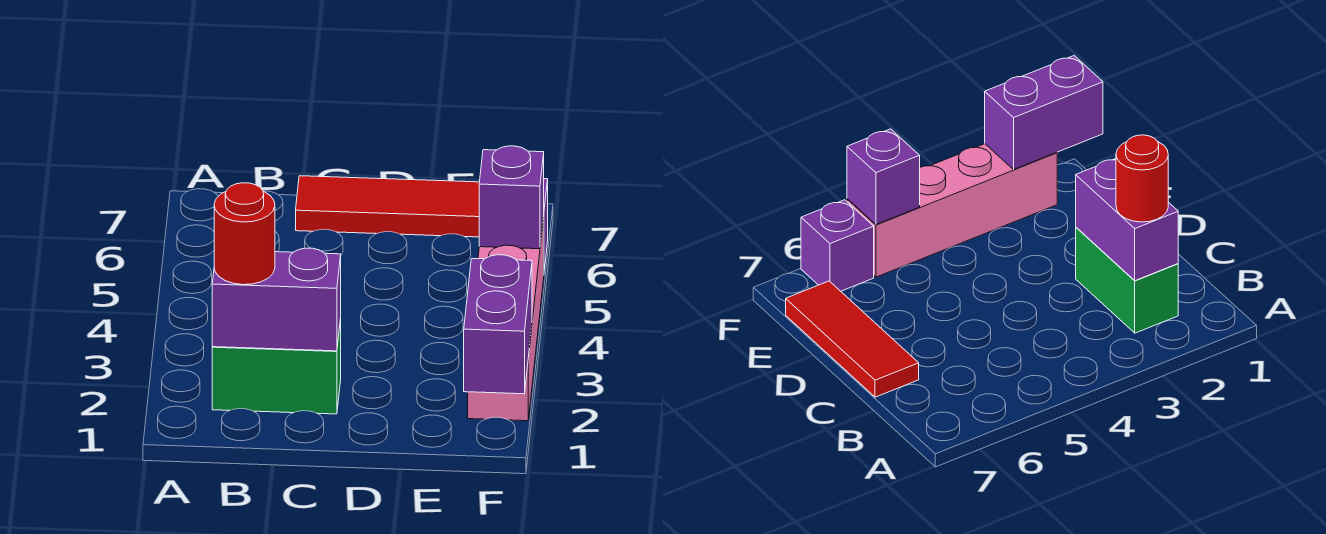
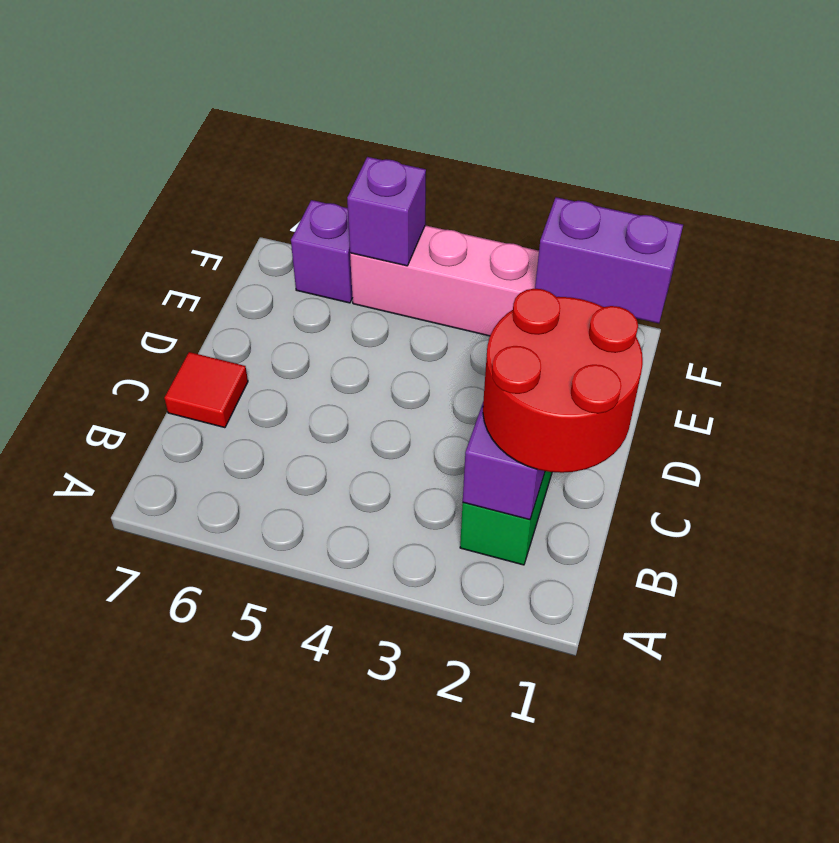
red 1x1 round brick [214,183,275,285] -> red 2x2 round brick [483,289,643,473]
red 1x3 tile [296,176,479,237] -> red 1x1 tile [164,352,248,428]

